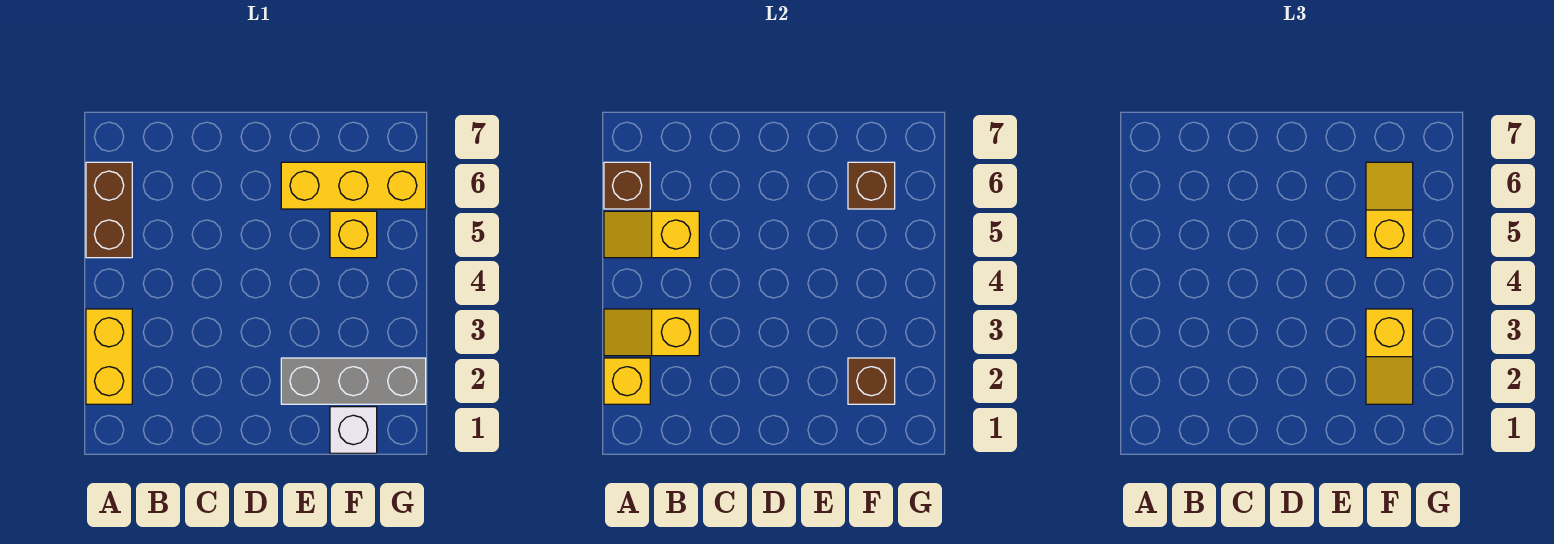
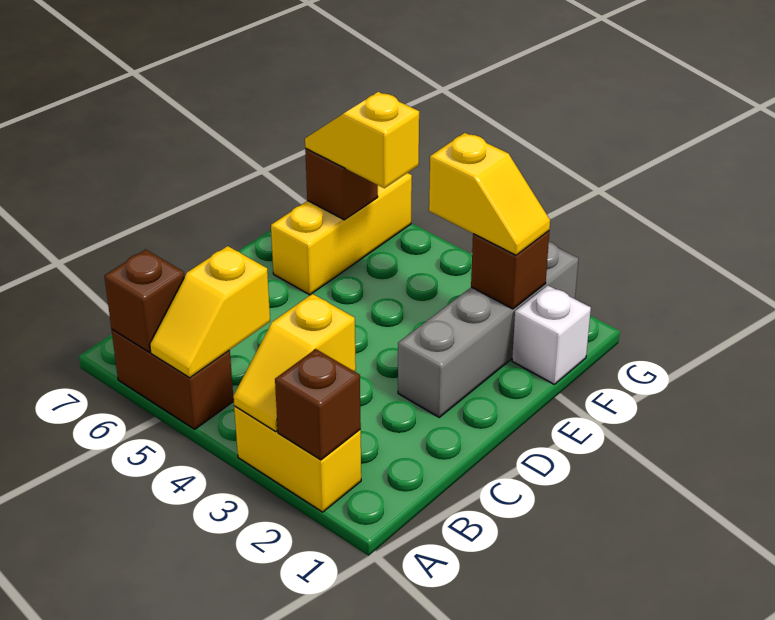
yellow 1x1 brick [604,358,650,404] -> brown 1x1 brick [275,349,361,460]
grey 1x3 brick [281,358,426,404] -> grey 1x4 brick [398,242,578,417]
yellow 1x1 brick [330,211,377,258] -> none

